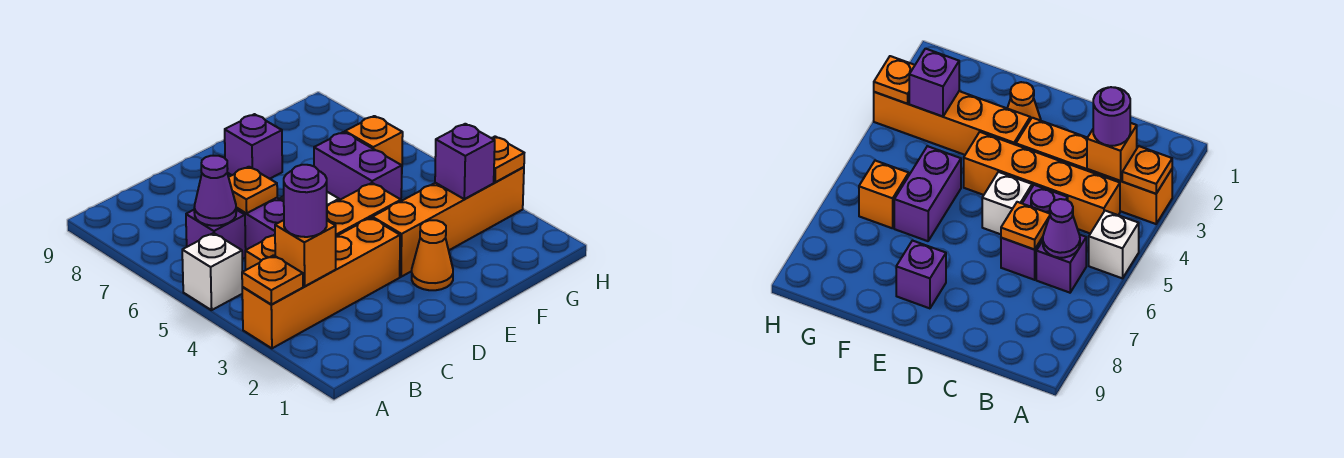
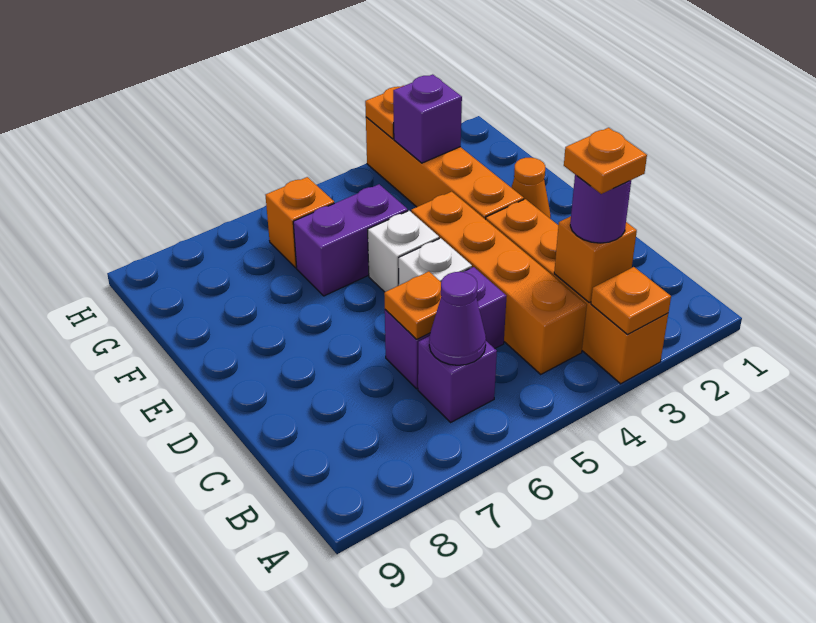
white 1x1 brick [182,233,242,310] -> white 1x1 brick moved to [368,211,439,292]
none -> orange 1x1 plate [564,128,647,194]
purple 1x1 brick [225,114,282,179] -> none

